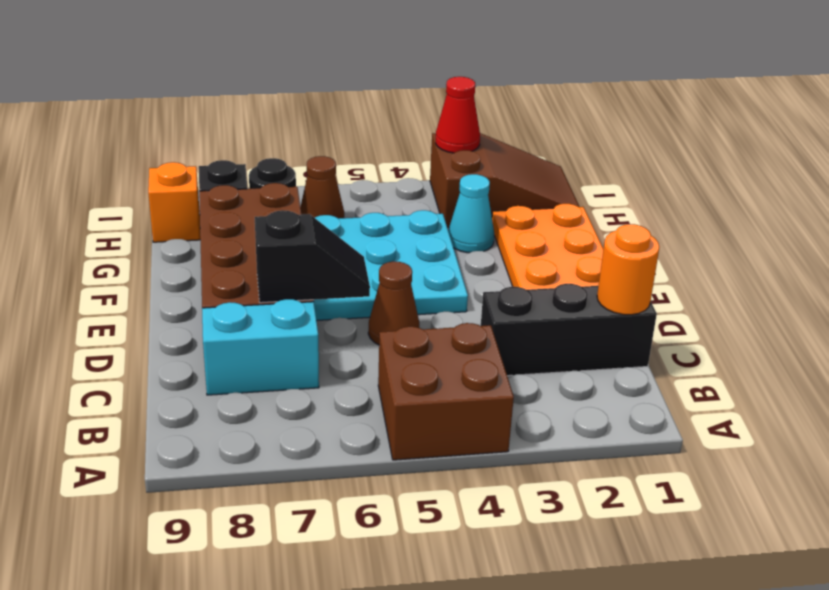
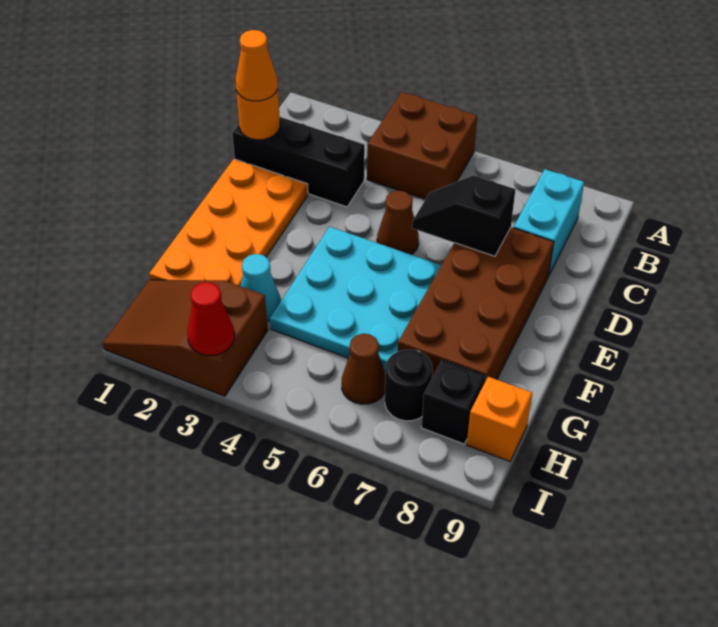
none -> orange 1x1 cone [236,30,278,101]
cyan 1x2 brick [202,299,319,395] -> cyan 1x2 brick turned to [514,169,584,274]

